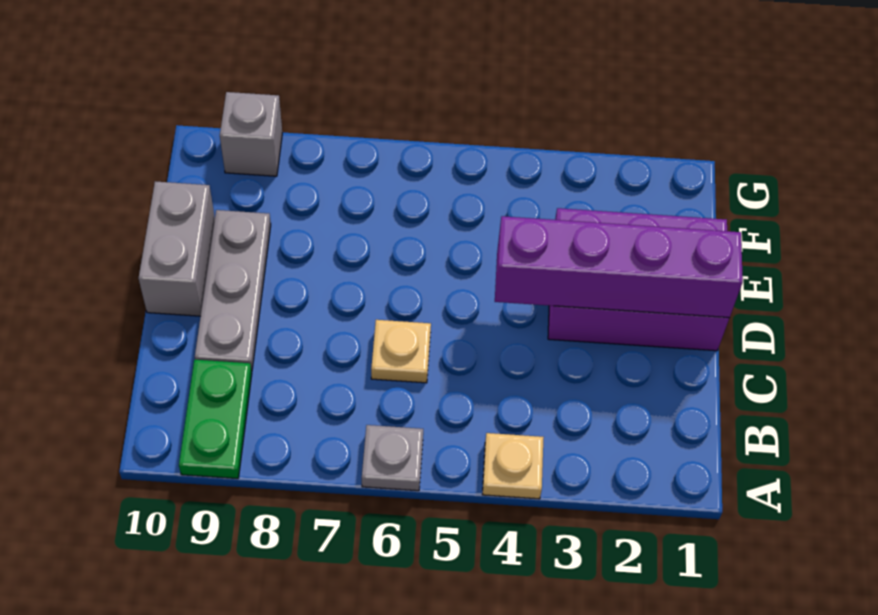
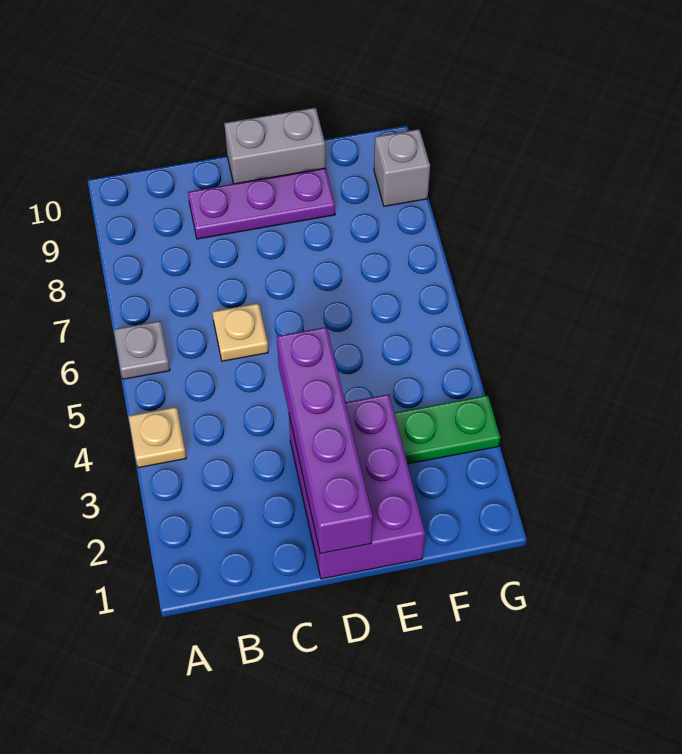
green 1x2 plate [179,360,252,479] -> green 1x2 plate moved to [394,395,500,464]
grey 1x3 plate [195,210,271,371] -> purple 1x3 plate [188,168,335,239]

